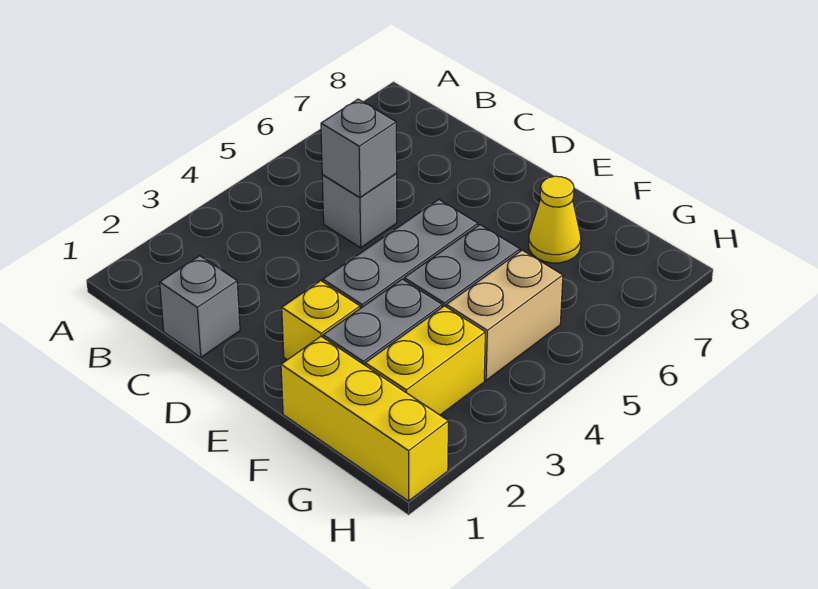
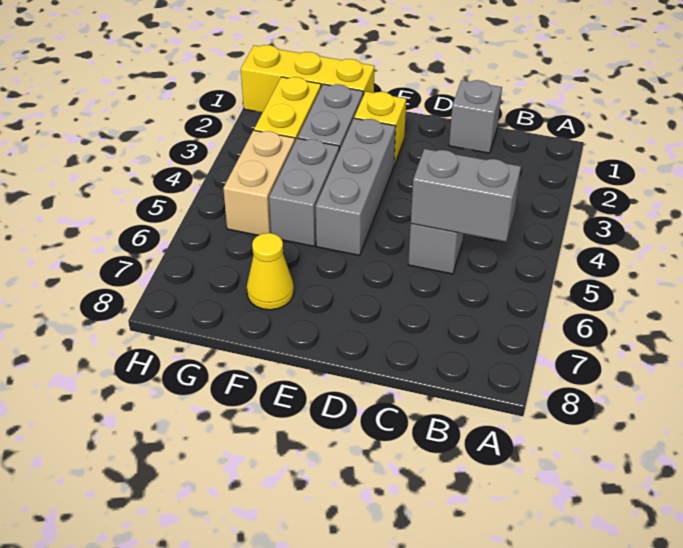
grey 1x1 brick [321,99,397,197] -> grey 1x2 brick [411,149,521,242]

